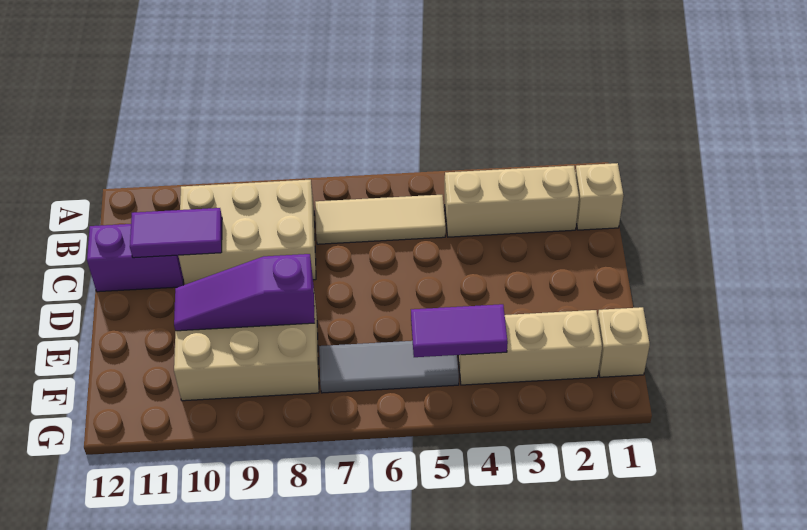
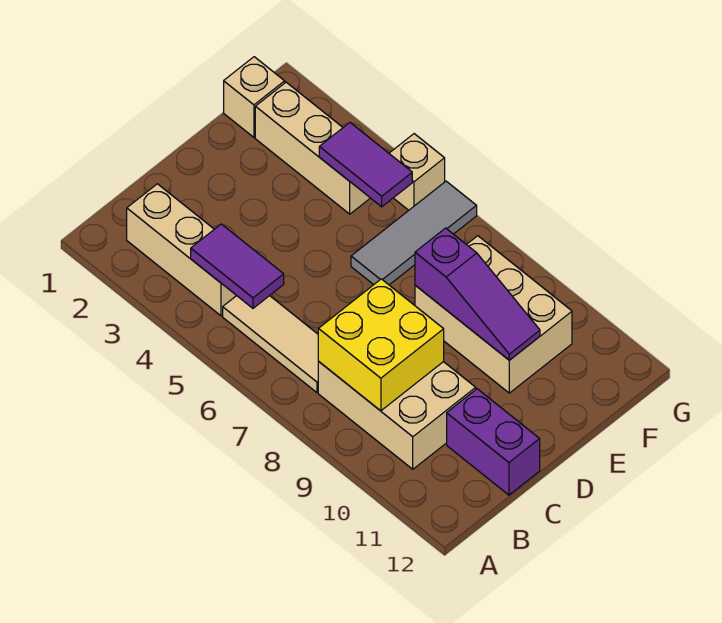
tan 1x1 brick [575,163,624,230] -> tan 1x1 brick moved to [389,134,445,210]
none -> yellow 2x2 brick [318,279,444,411]
purple 1x2 tile [130,208,222,258] -> purple 1x2 tile moved to [191,224,284,308]
grey 1x3 tile [319,341,459,393] -> grey 1x3 tile turned to [351,181,477,285]

